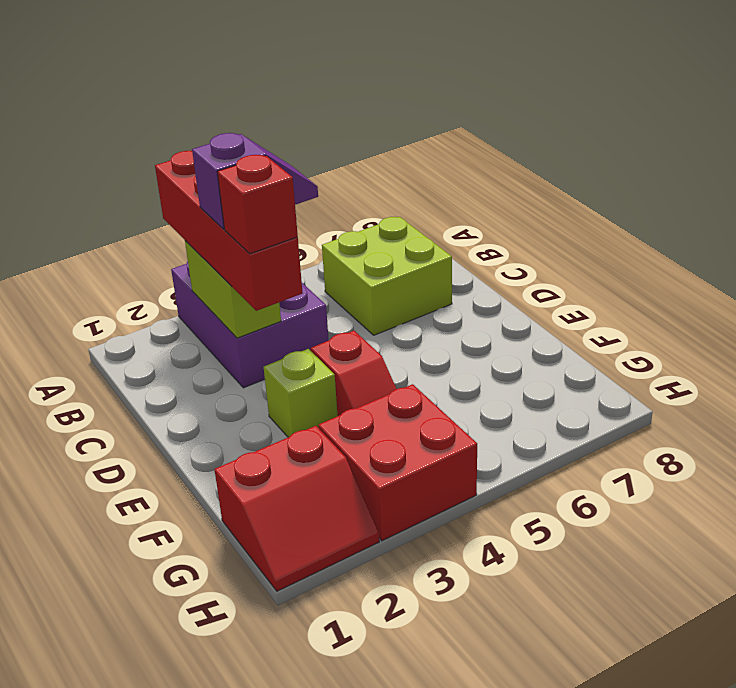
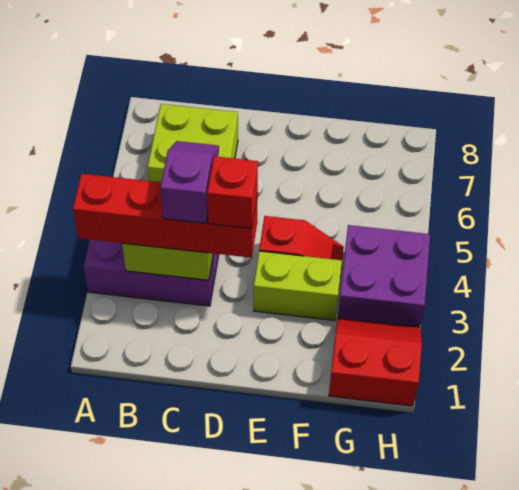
lime 1x1 brick [264,349,338,437] -> lime 1x2 brick [254,251,342,320]
red 2x2 slope [214,426,379,591] -> red 2x2 slope turned to [329,318,422,406]
red 2x2 brick [319,384,477,541] -> purple 2x2 brick [338,225,430,327]

